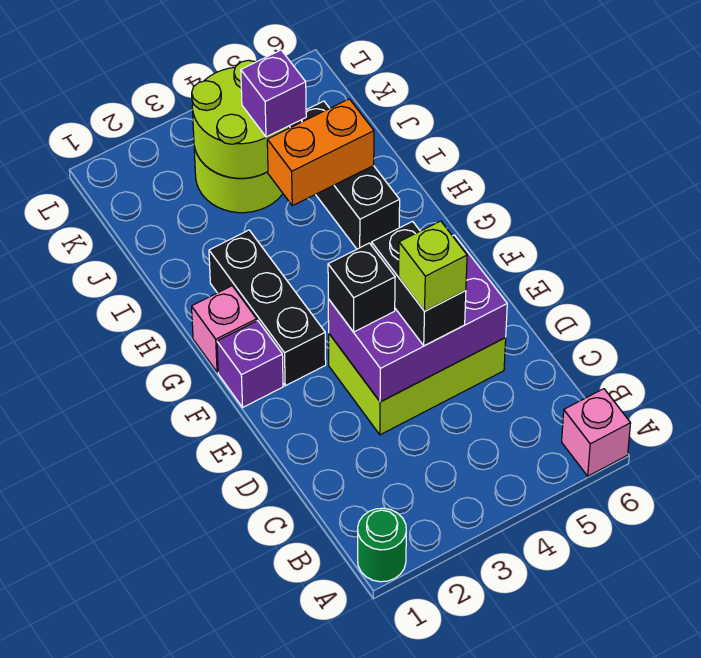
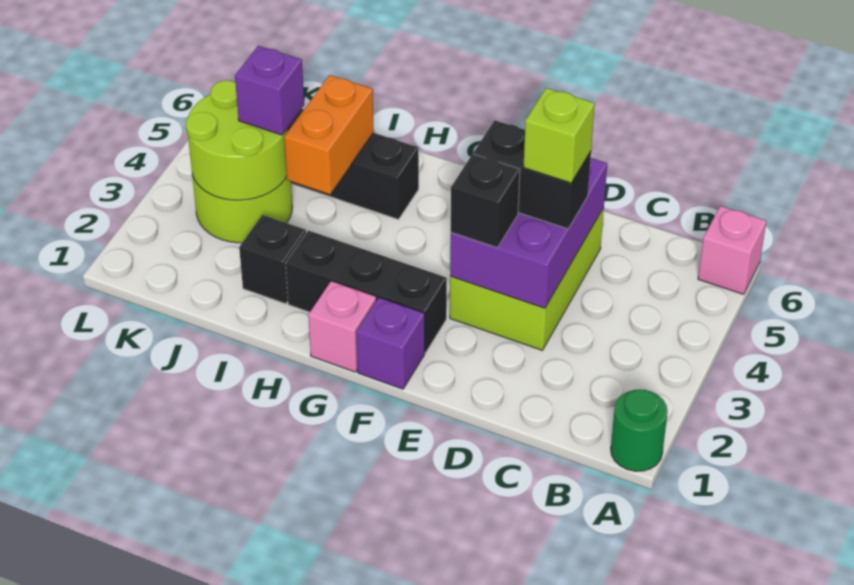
none -> black 1x1 brick [239,215,306,304]

